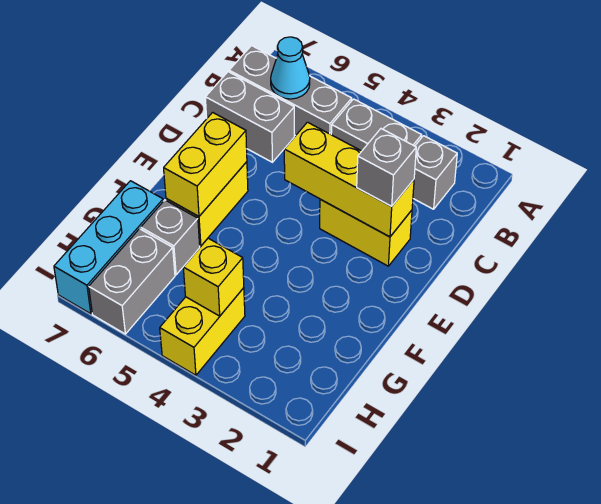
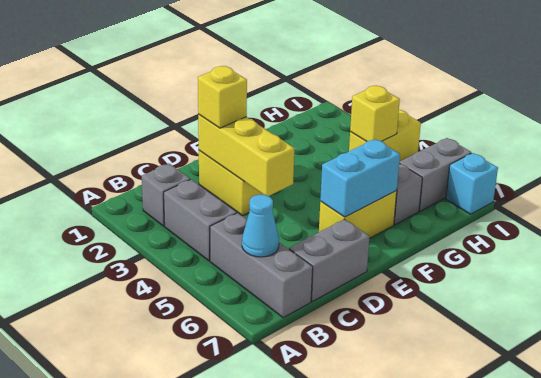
grey 1x2 brick [205,72,294,162] -> grey 1x2 brick turned to [289,219,370,301]
grey 1x1 brick [357,129,416,206] -> yellow 1x1 brick [198,66,247,128]
yellow 1x2 brick [164,112,247,216] -> cyan 1x2 brick [320,139,400,217]
cyan 1x3 brick [54,181,163,314] -> cyan 1x1 brick [446,153,498,214]

